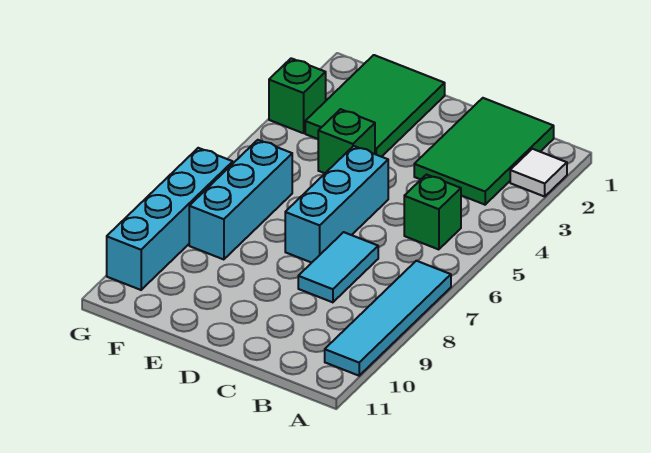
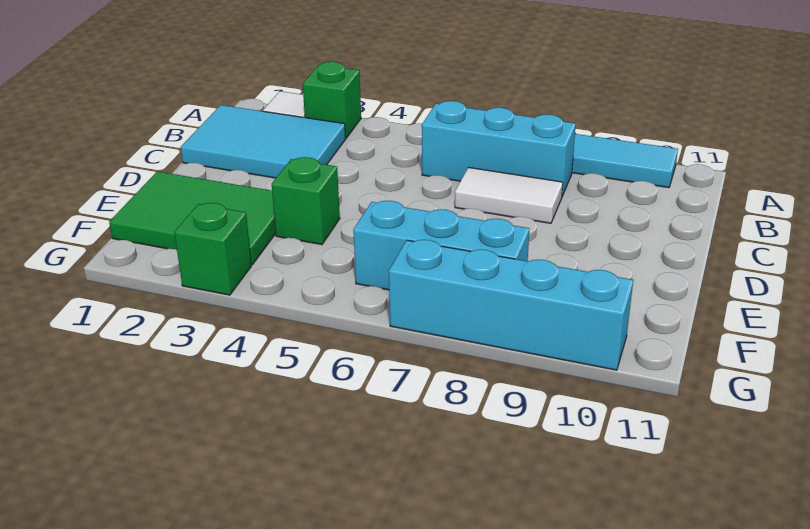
green 2x3 tile [414,98,554,205] -> cyan 2x3 tile [181,105,346,178]
green 1x1 brick [404,175,461,250] -> green 1x1 brick moved to [303,62,361,138]
cyan 1x2 tile [298,232,378,302] -> white 1x2 tile [455,167,563,223]
cyan 1x3 brick [285,146,388,263] -> cyan 1x3 brick moved to [422,101,576,196]

